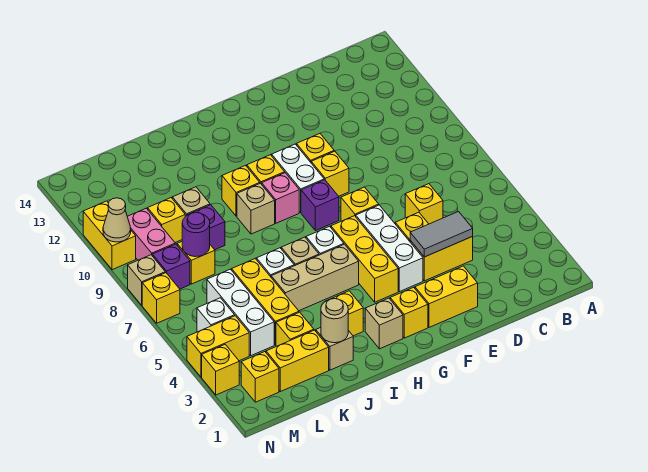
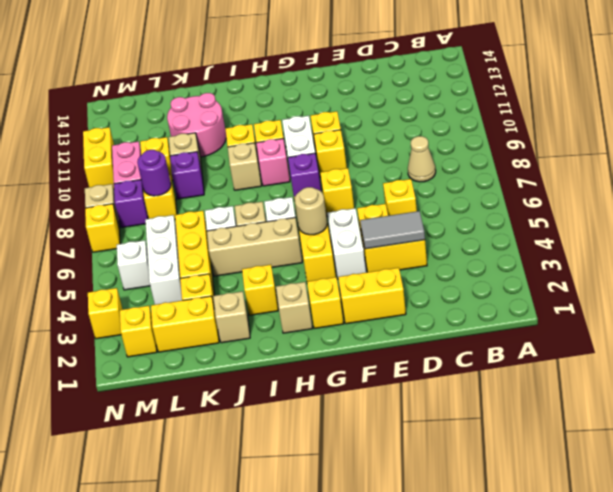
white 1x3 brick [356,205,423,292] -> white 1x2 brick [327,208,366,279]
tan 1x1 round brick [321,299,348,343] -> tan 1x1 round brick moved to [294,187,327,235]
none -> pink 2x2 round brick [167,93,226,157]
yellow 1x2 brick [187,316,249,377] -> none
tan 1x1 cone [103,198,131,242] -> tan 1x1 cone moved to [408,136,436,182]

